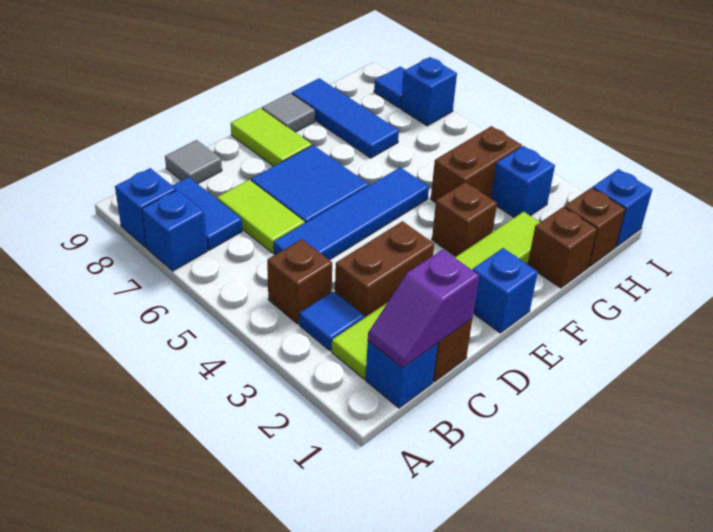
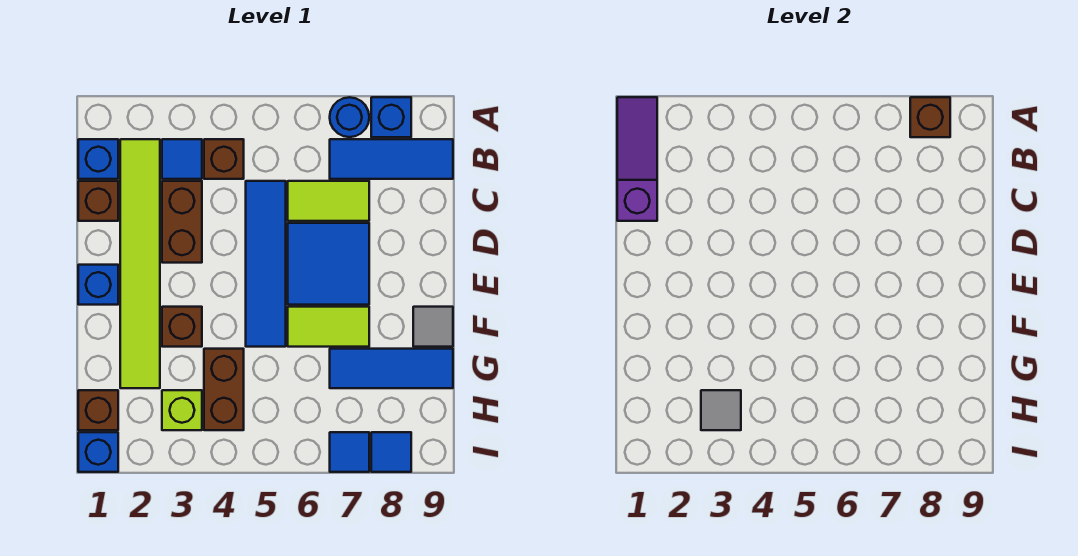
blue 1x1 brick [142,190,207,271] -> blue 1x1 round brick [330,97,369,137]
purple 1x2 slope [368,250,479,368] -> purple 1x3 slope [617,97,657,221]
blue 1x2 tile [172,177,242,250] -> blue 1x3 tile [330,139,453,179]
grey 1x1 tile [165,140,222,184] -> grey 1x1 tile moved to [701,390,741,430]
lime 1x2 tile [231,108,312,166] -> lime 1x2 tile moved to [288,307,369,347]
brown 1x1 brick [528,207,597,288] -> brown 1x1 brick moved to [910,97,950,137]
blue 1x1 brick [491,146,555,218] -> lime 1x1 brick [162,390,202,430]
blue 1x1 brick [401,57,457,126] -> blue 1x1 tile [330,432,369,472]

